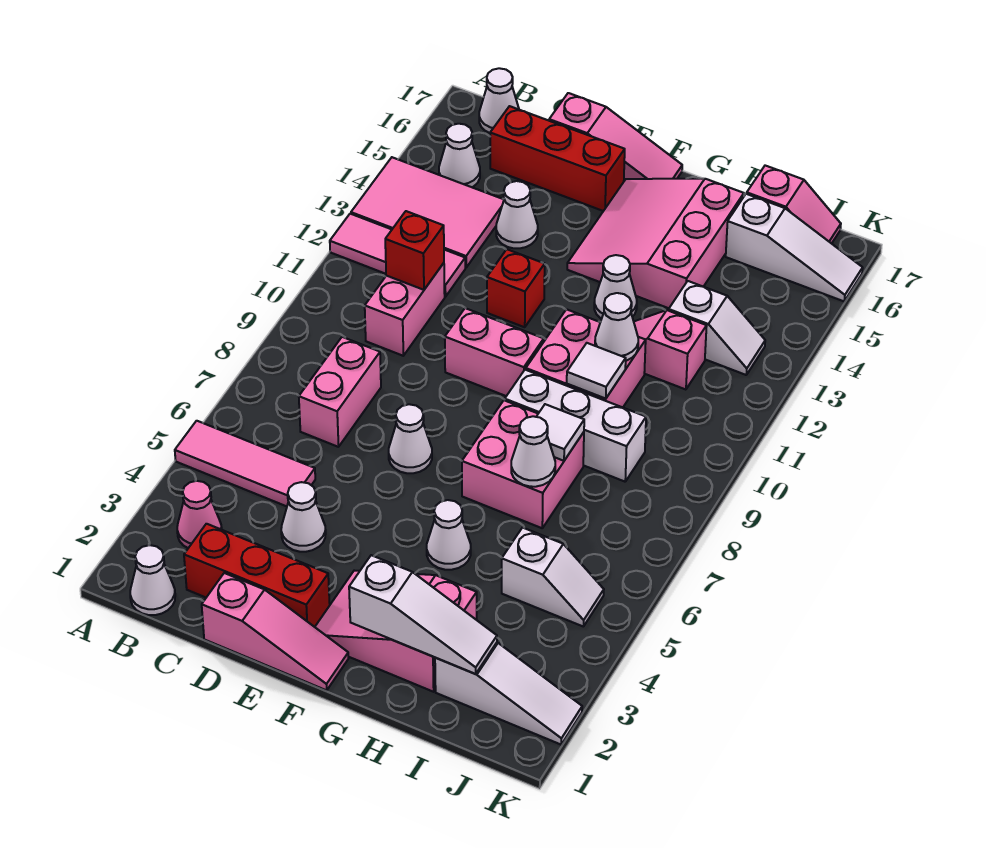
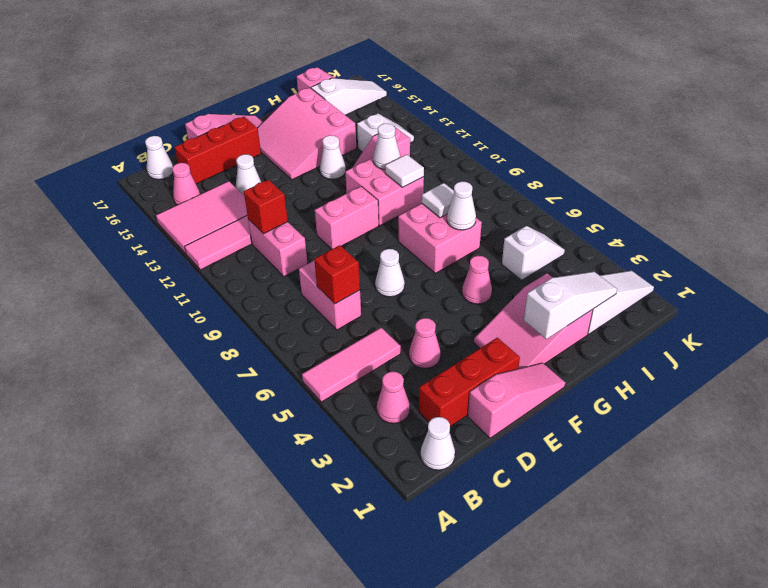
white 1x1 cone [439,124,480,187] -> pink 1x1 cone [172,163,200,205]
white 1x1 cone [281,482,326,552] -> pink 1x1 cone [409,318,441,368]
red 1x1 brick [487,249,545,327] -> red 1x1 brick moved to [314,245,360,304]
white 1x1 cone [427,500,471,570] -> pink 1x1 cone [462,256,492,304]
white 1x3 brick [505,370,646,482] -> none

